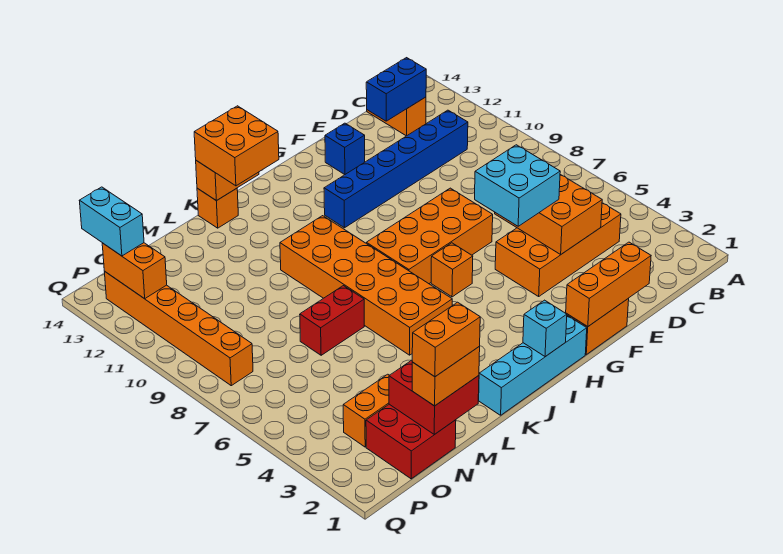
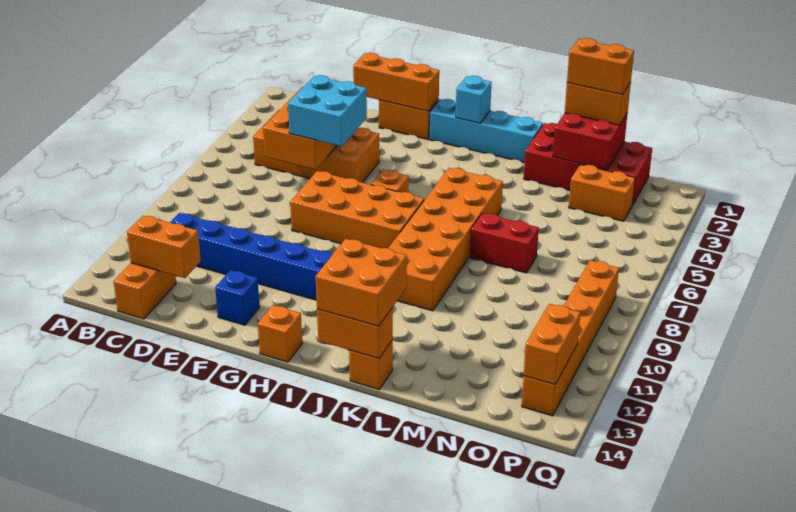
blue 1x2 brick [366,58,426,121] -> orange 1x2 brick [127,215,201,278]
none -> orange 1x1 brick [258,305,302,362]
red 2x2 brick [366,404,456,479] -> red 2x4 brick [524,123,652,205]
cyan 1x2 brick [79,187,144,256] -> none

